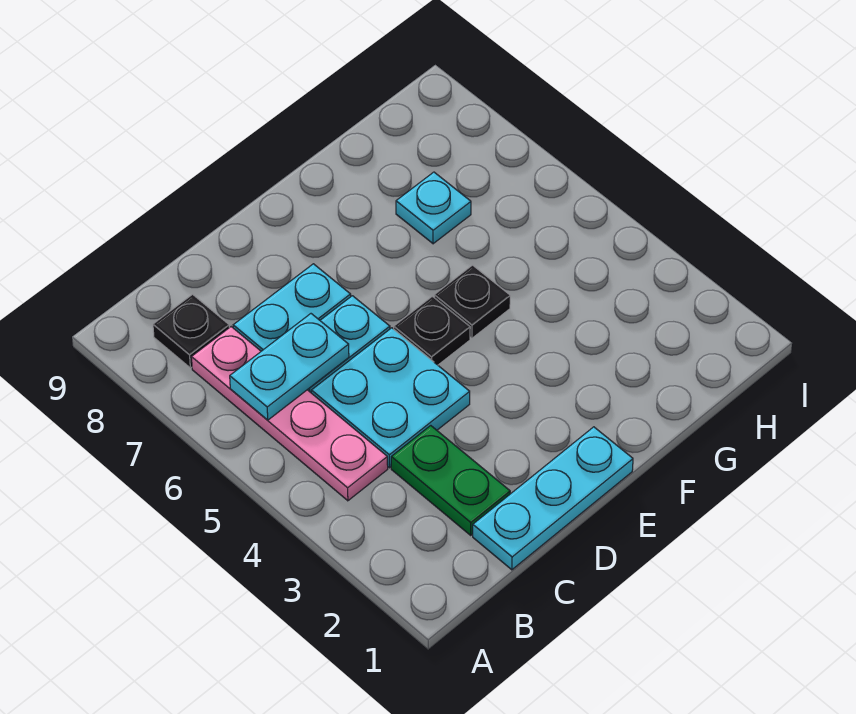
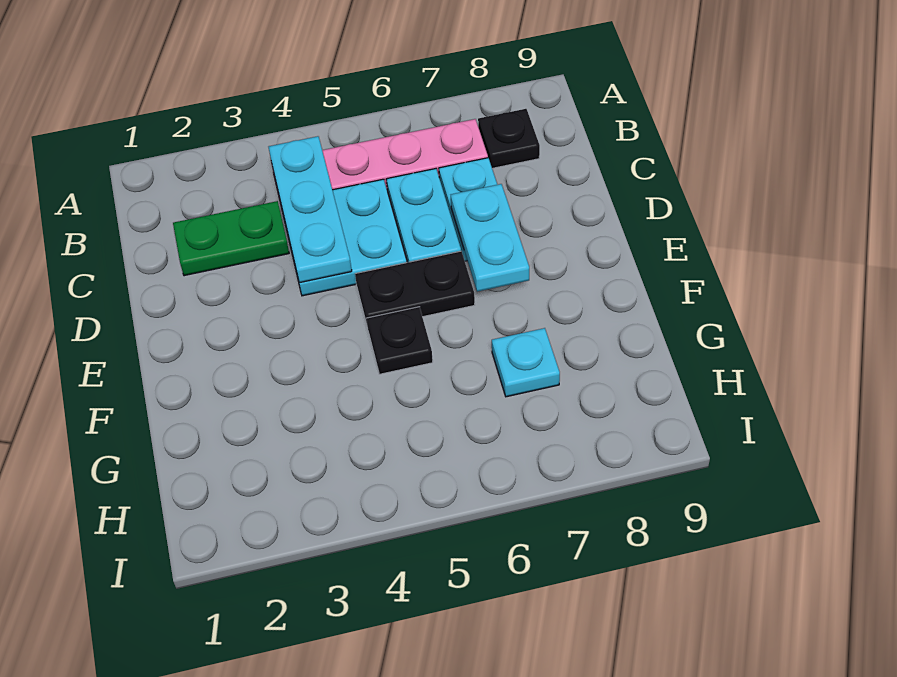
cyan 1x2 plate [230,314,349,420] -> cyan 1x2 plate moved to [451,184,529,292]
cyan 1x3 plate [473,427,633,570] -> cyan 1x3 plate moved to [269,136,352,283]
black 1x1 plate [394,296,470,365] -> black 1x2 plate [355,251,475,328]

